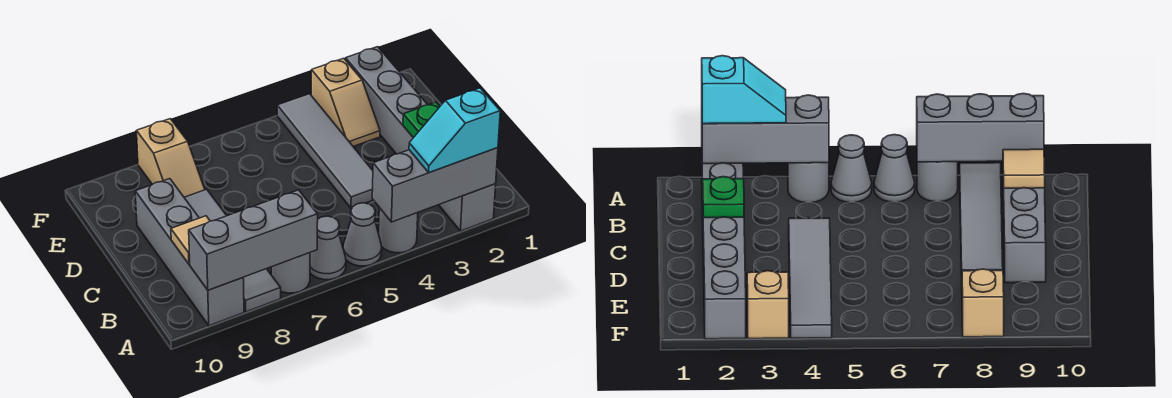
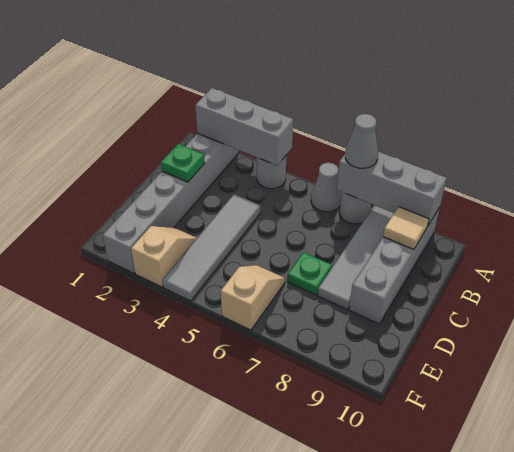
cyan 1x2 slope [409,88,500,173] -> none
grey 1x1 cone [343,203,382,266] -> grey 1x1 cone moved to [345,114,378,168]
none -> green 1x1 plate [287,252,332,295]
tan 1x2 slope [137,119,205,197] -> tan 1x2 slope moved to [221,265,285,330]

